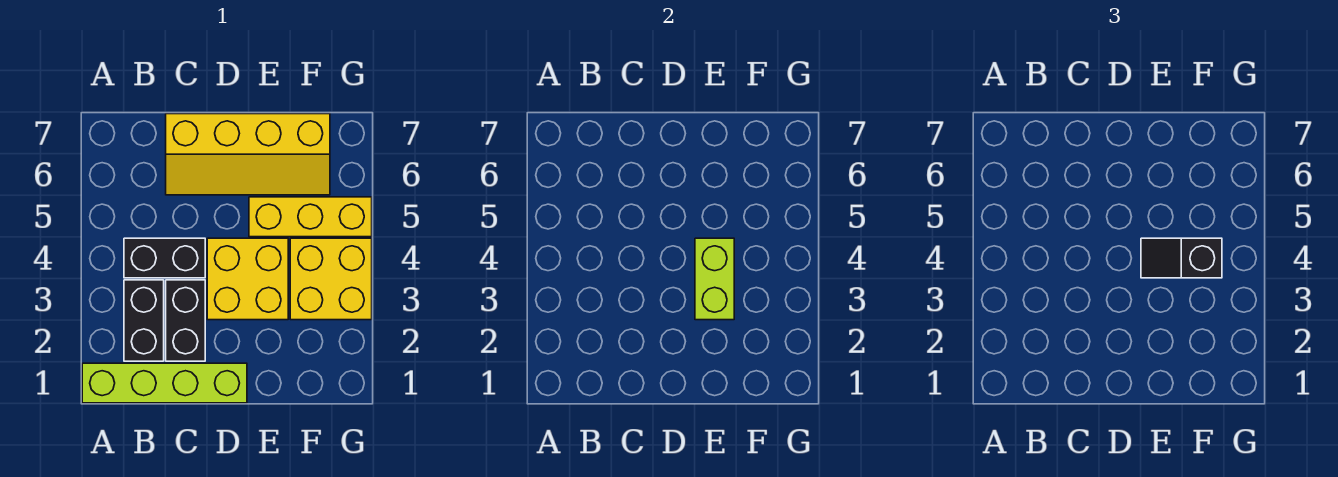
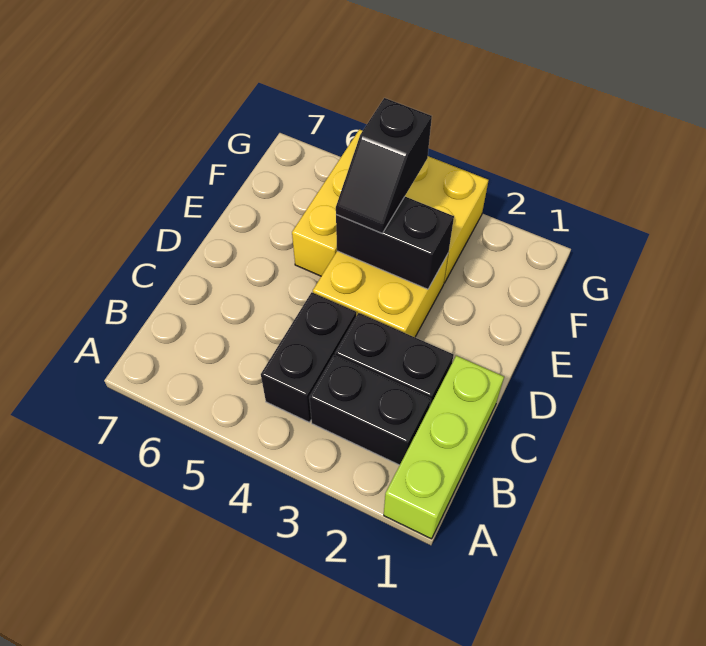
lime 1x4 brick [82,363,247,403] -> lime 1x3 brick [384,356,504,539]
yellow 2x4 slope [166,114,330,195] -> none
lime 1x2 brick [695,238,734,320] -> black 1x2 brick [336,197,454,289]

